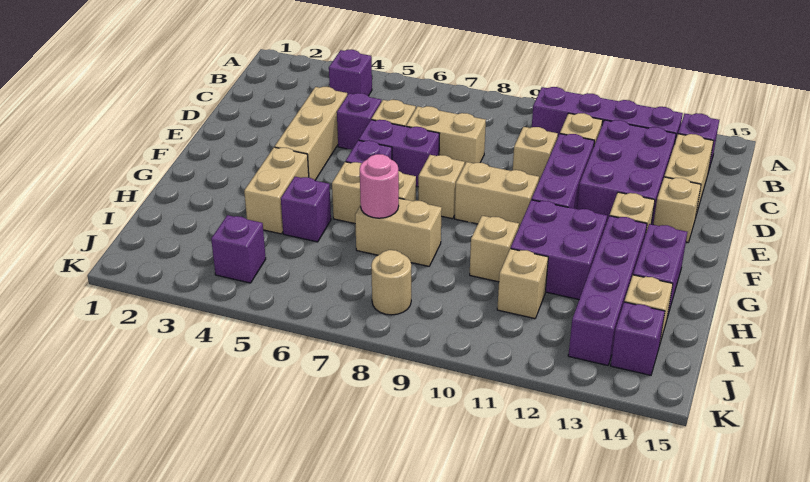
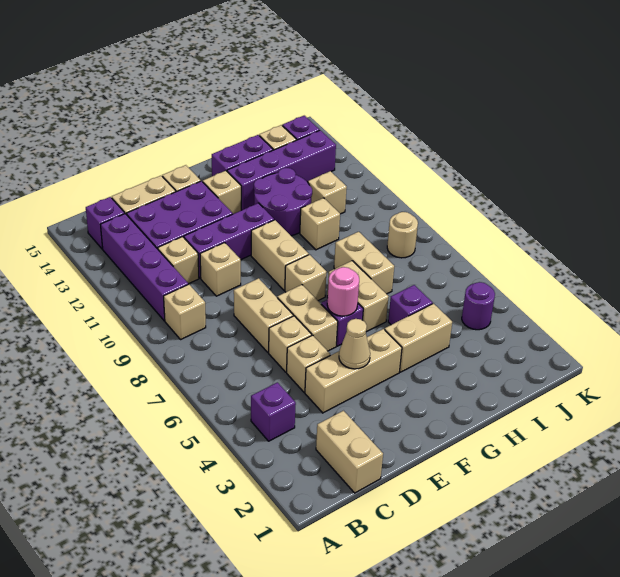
none -> tan 1x1 brick [164,284,206,339]
none -> tan 1x2 brick [316,411,383,493]
purple 1x1 brick [337,93,381,149] -> tan 1x1 brick [287,335,330,392]
none -> tan 1x1 cone [339,319,370,369]
purple 1x2 brick [359,120,440,187] -> tan 1x2 brick [277,285,338,351]
purple 2x2 brick [511,200,607,299] -> purple 2x2 round brick [254,168,312,236]
pink 1x1 round brick [360,154,399,218] -> pink 1x1 round brick moved to [327,267,359,316]
purple 1x1 brick [211,215,266,283] -> purple 1x1 round brick [462,282,495,330]

